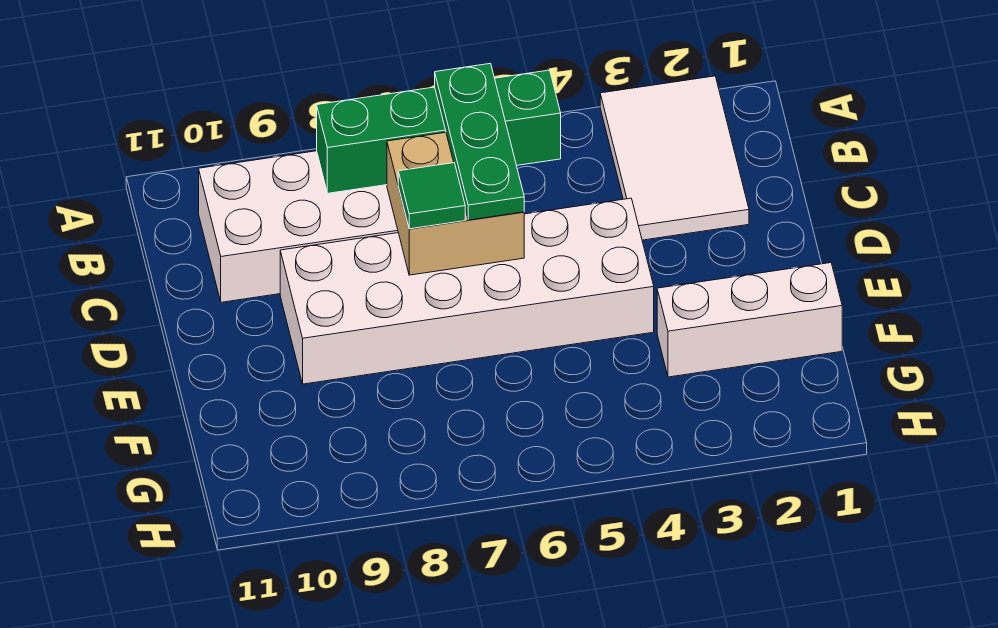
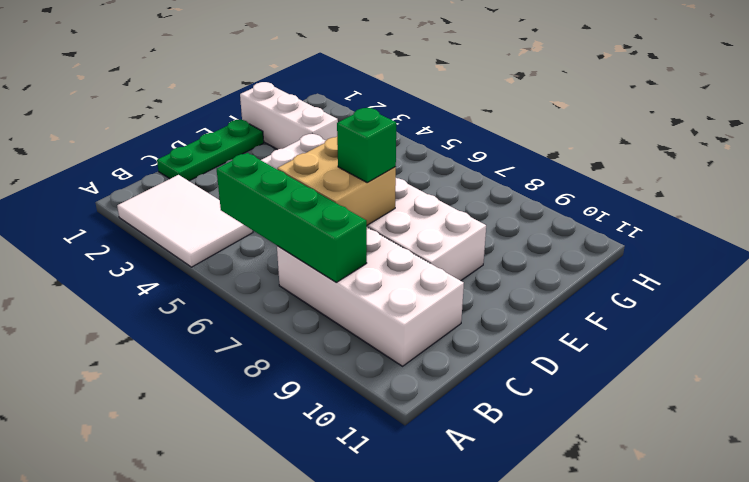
white 2x3 tile [600,76,749,240] -> white 2x3 tile turned to [117,175,253,267]
green 1x3 plate [435,63,524,220] -> green 1x3 plate moved to [157,120,264,181]
green 1x1 tile [398,163,465,229] -> green 1x1 brick [337,108,396,182]

